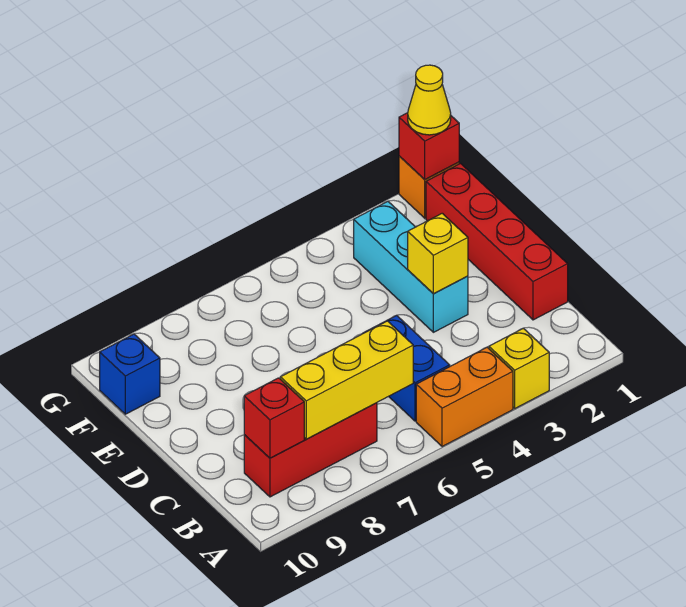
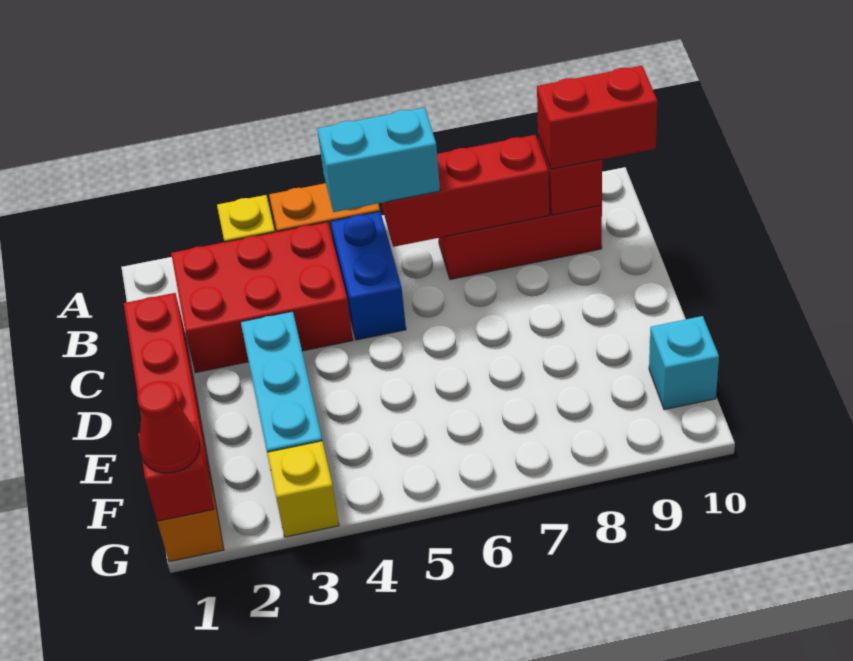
none -> red 2x3 brick [171,222,353,373]
none -> cyan 1x2 brick [317,108,440,212]
yellow 1x3 brick [280,321,413,439] -> red 1x3 brick [382,135,549,247]
none -> red 1x2 brick [537,66,657,169]
yellow 1x1 brick [408,213,468,294] -> yellow 1x1 brick moved to [267,441,339,537]
blue 1x1 brick [100,334,160,414] -> cyan 1x1 brick [649,316,719,410]
yellow 1x1 cone [408,65,451,135] -> red 1x1 cone [138,381,199,473]

